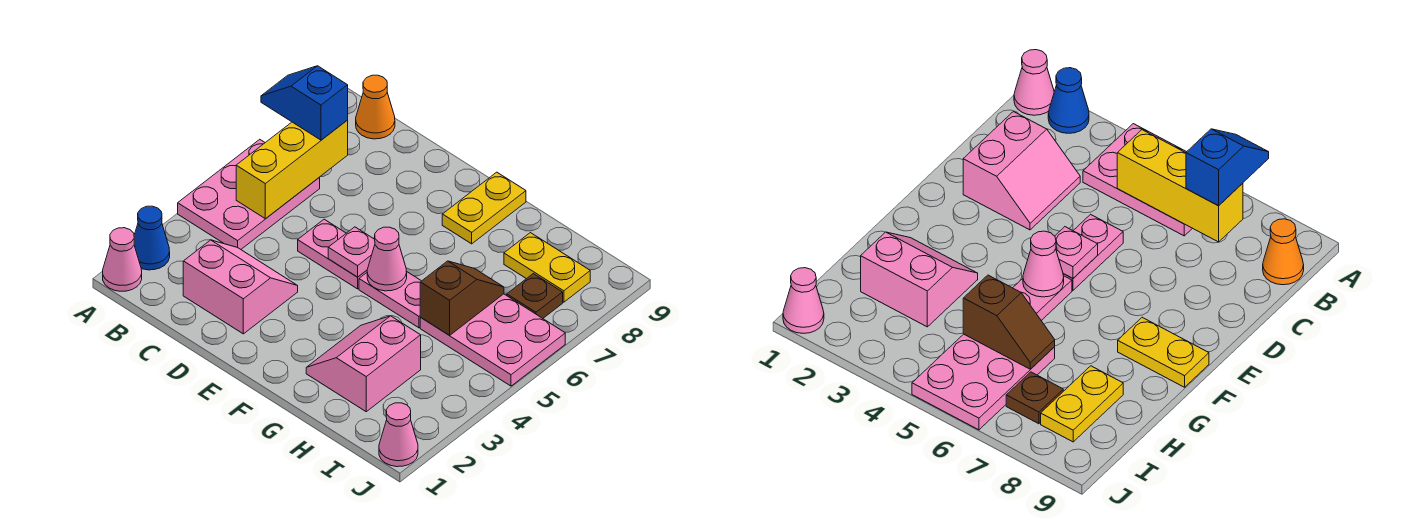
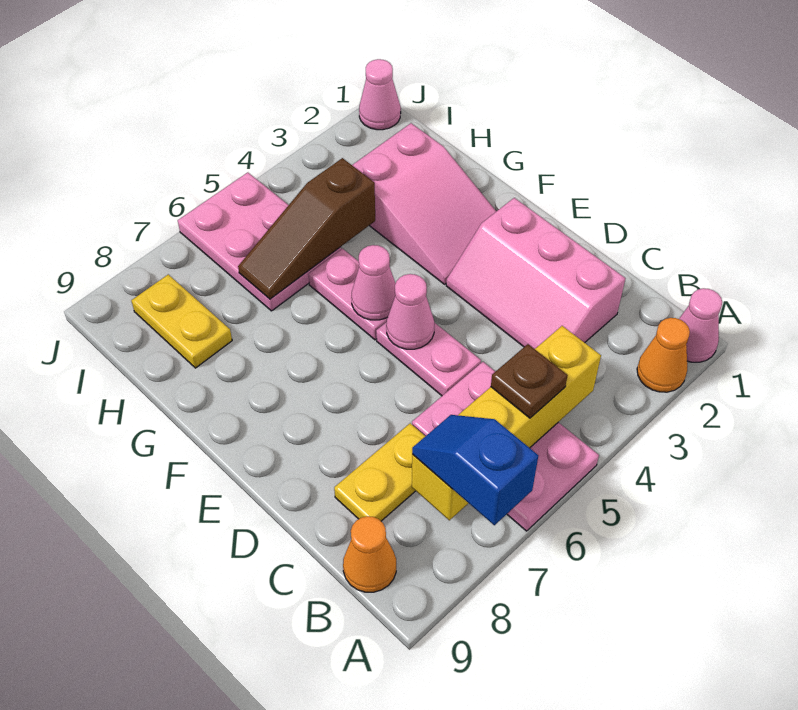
blue 1x1 cone [134,206,170,270] -> orange 1x1 cone [637,318,690,392]
pink 2x3 plate [178,139,320,249] -> pink 2x3 plate turned to [412,362,599,531]
blue 1x2 slope [261,66,348,140] -> blue 1x2 slope turned to [412,415,538,525]
yellow 1x3 brick [236,121,348,219] -> yellow 1x4 brick [412,326,601,520]
pink 2x2 slope [183,240,298,334] -> pink 2x3 slope [446,198,625,349]
pink 1x1 plate [328,227,375,277] -> pink 1x1 cone [386,274,434,349]
yellow 1x2 plate [442,172,526,244] -> yellow 1x2 plate moved to [334,423,425,521]
pink 2x2 slope [306,316,421,412] -> pink 2x3 slope [352,123,496,284]
brown 1x2 slope [420,261,504,335] -> brown 1x3 slope [238,158,375,299]
brown 1x1 plate [507,274,563,318] -> brown 1x1 plate moved to [491,344,568,418]

